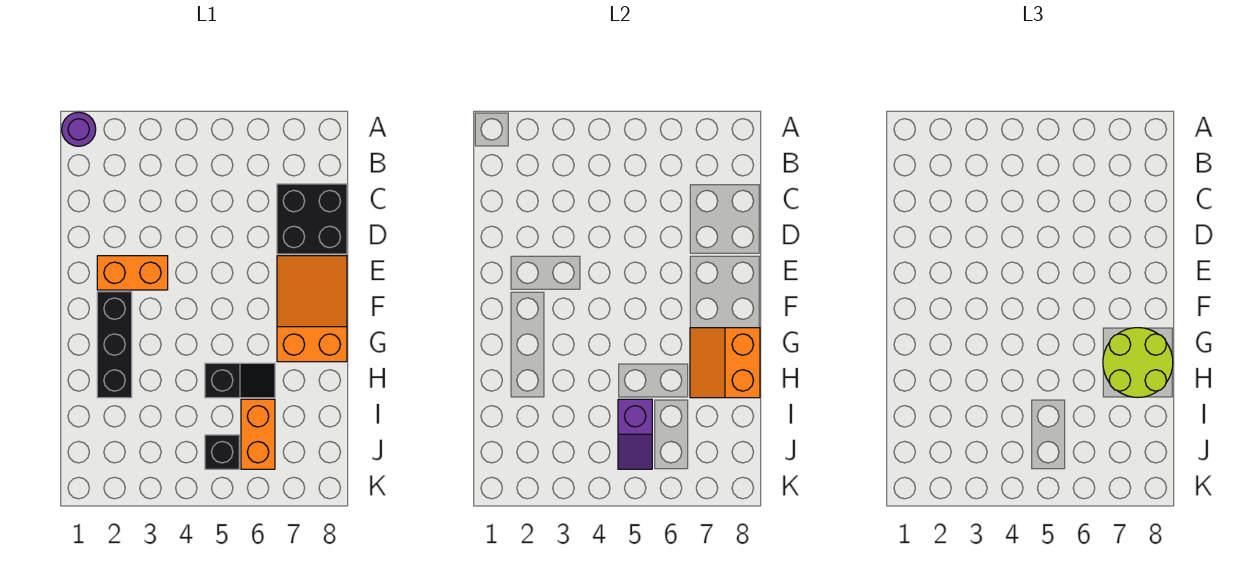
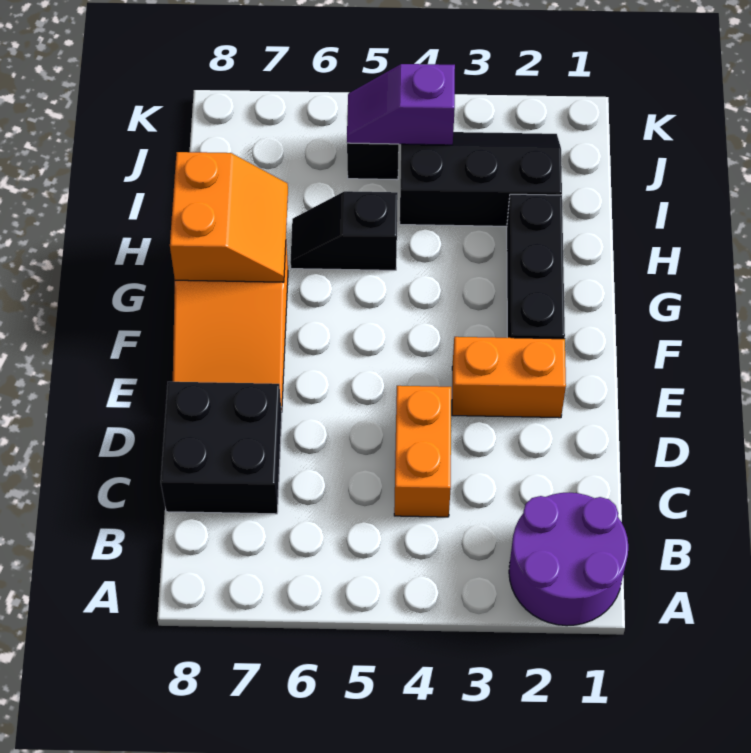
purple 1x1 round brick [62,112,96,146] -> purple 2x2 round brick [509,492,628,626]
lime 2x2 round brick [1103,328,1173,398] -> none
none -> black 2x3 slope [400,132,562,226]
purple 1x2 slope [618,399,652,469] -> purple 1x2 slope turned to [347,64,455,145]
orange 1x2 brick [241,399,275,469] -> orange 1x2 brick moved to [394,386,451,517]

